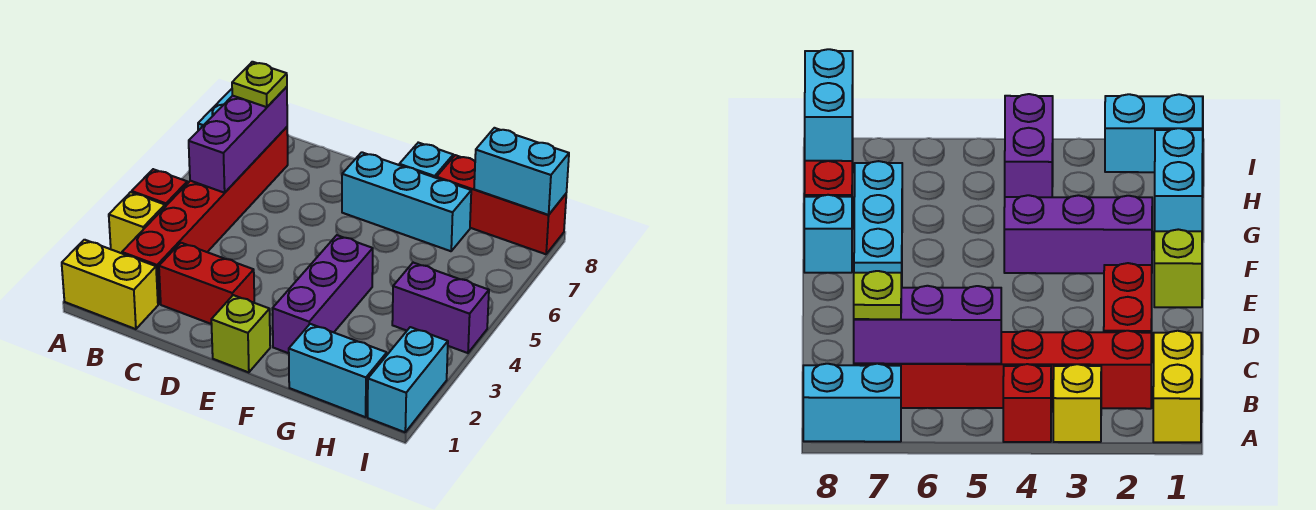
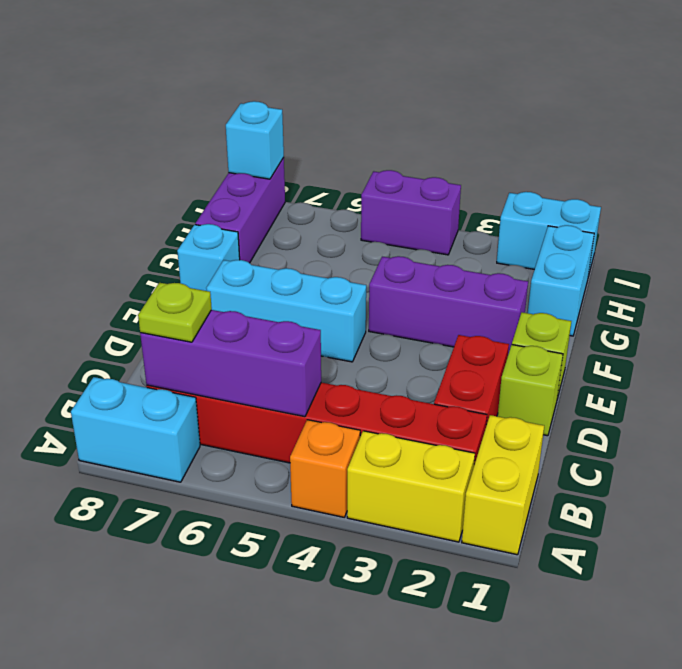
yellow 1x1 brick [109,192,165,253] -> yellow 1x2 brick [347,431,475,542]
red 1x1 brick [132,169,187,207] -> orange 1x1 brick [290,420,360,517]
none -> lime 1x1 brick [498,345,563,436]
cyan 1x3 brick [342,152,471,251] -> cyan 1x3 brick turned to [206,260,366,362]
red 1x3 brick [437,155,566,254] -> purple 1x3 brick [195,158,285,263]
purple 1x2 brick [392,263,489,353] -> purple 1x2 brick turned to [361,170,461,255]
cyan 1x2 brick [474,128,569,215] -> cyan 1x1 brick [226,101,284,179]

